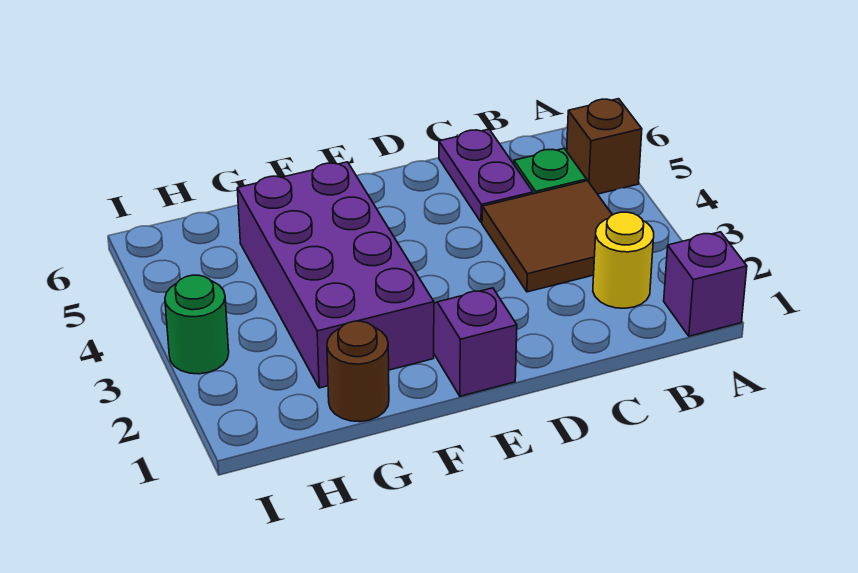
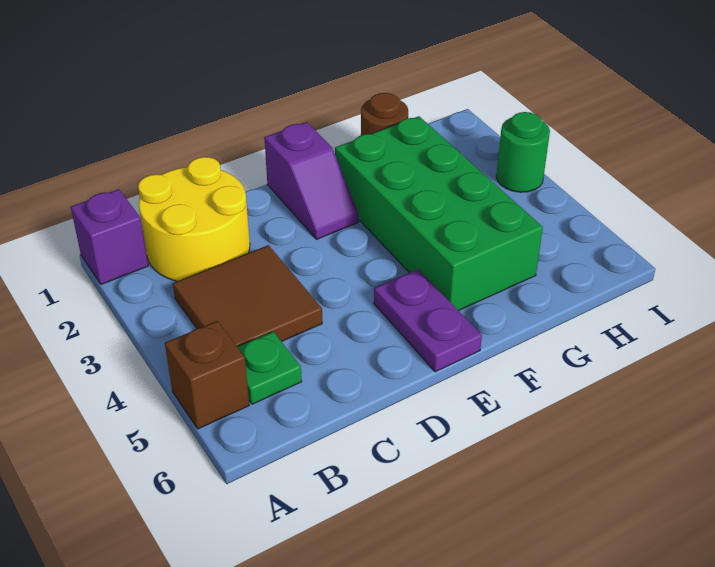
yellow 1x1 round brick [593,212,654,308] -> yellow 2x2 round brick [138,157,250,281]
purple 1x2 plate [439,129,533,222] -> purple 1x2 plate moved to [374,269,482,372]
purple 2x4 brick [237,162,434,388] -> green 2x4 brick [335,116,543,311]

